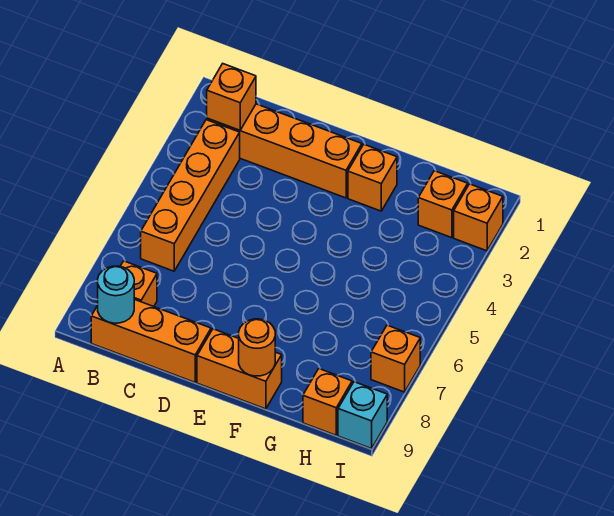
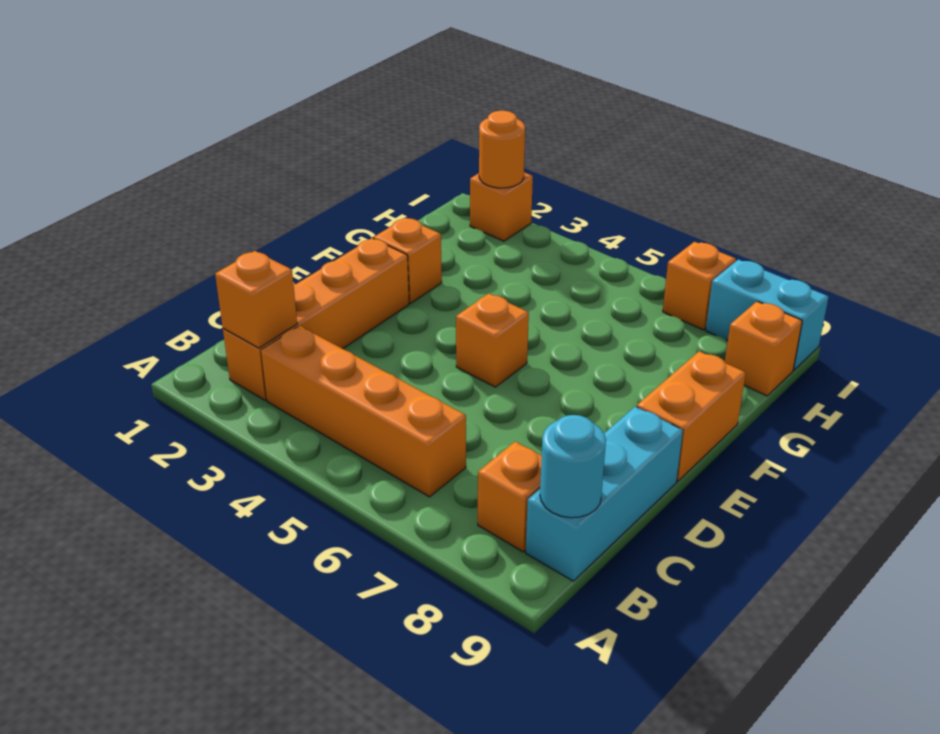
orange 1x3 brick [91,299,211,382] -> cyan 1x3 brick [526,406,683,581]
orange 1x1 round brick [239,319,275,376] -> orange 1x1 round brick moved to [479,111,525,188]
orange 1x1 brick [418,171,468,238] -> orange 1x1 brick moved to [456,293,529,387]
cyan 1x1 brick [338,382,387,449] -> cyan 1x2 brick [706,260,829,370]

